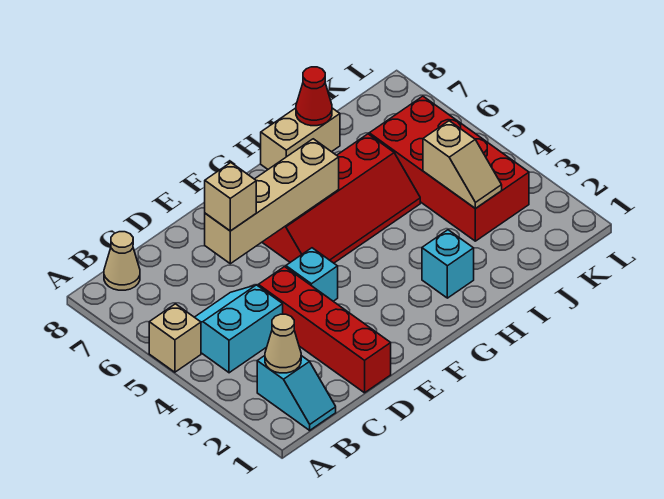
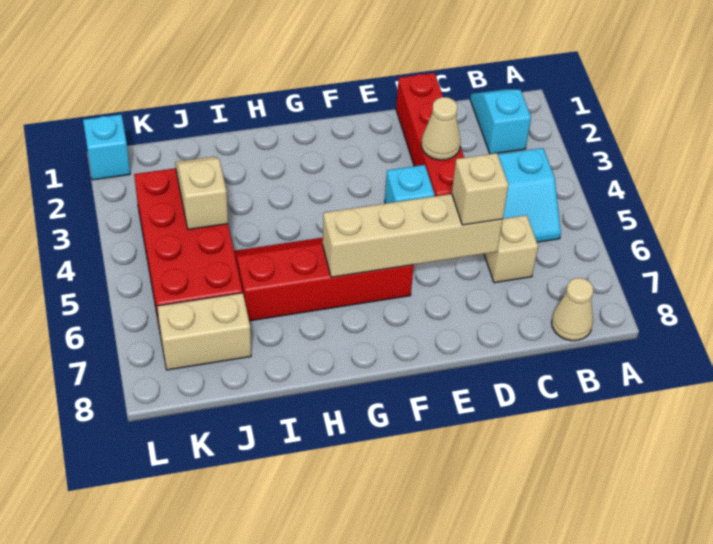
tan 1x1 brick [149,304,201,372] -> tan 1x1 brick moved to [484,215,538,283]
tan 1x1 cone [265,314,301,373] -> tan 1x1 cone moved to [421,97,461,160]
cyan 1x1 brick [422,230,474,298] -> cyan 1x1 brick moved to [83,115,130,180]
tan 1x2 brick [261,108,340,169] -> tan 1x2 brick moved to [157,293,251,370]
red 1x1 cone [296,67,332,126] -> none

